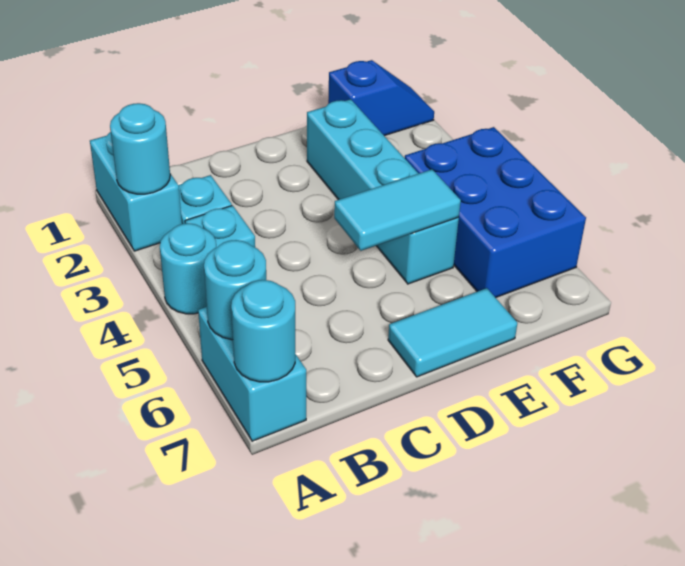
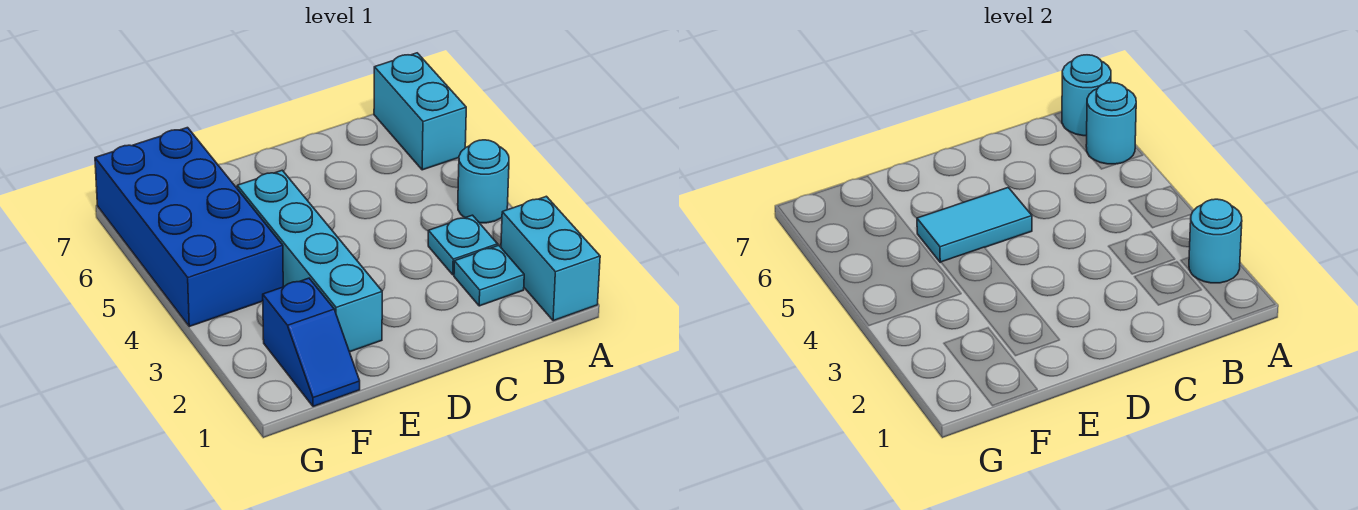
cyan 1x2 tile [388,288,517,377] -> none
blue 1x2 slope [328,60,434,136] -> blue 1x2 slope turned to [263,278,360,407]
blue 2x3 brick [405,127,586,298] -> blue 2x4 brick [95,128,283,327]

